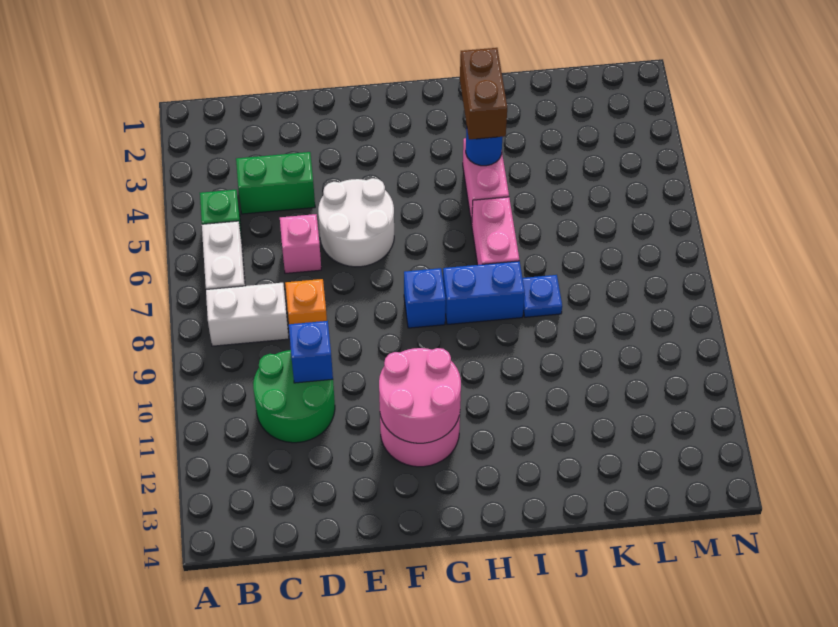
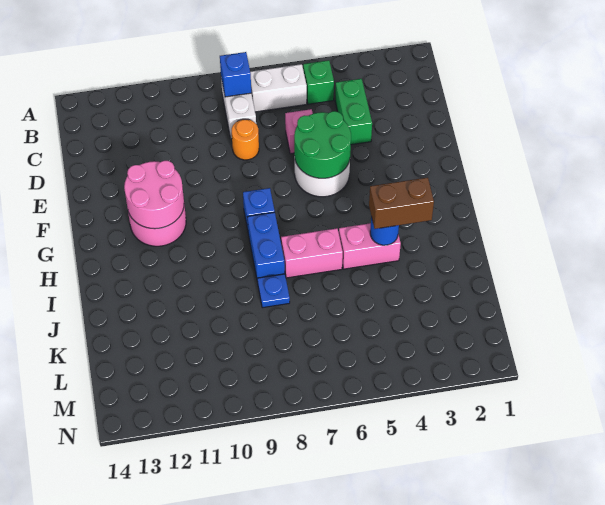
green 2x2 round brick [253,350,335,443] -> green 2x2 round brick moved to [294,111,351,178]
orange 1x1 brick [285,279,327,324] -> orange 1x1 round brick [232,119,259,160]
blue 1x1 brick [289,321,333,383] -> blue 1x1 brick moved to [220,52,251,97]

